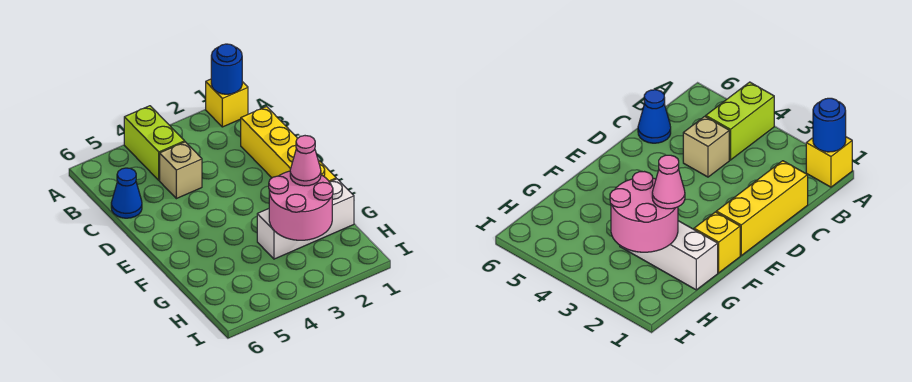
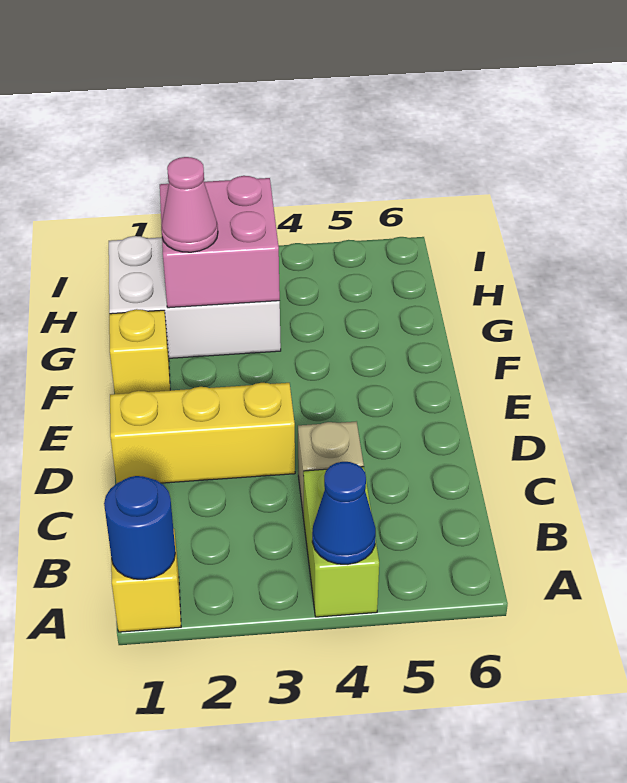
yellow 1x3 brick [241,107,319,178] -> yellow 1x3 brick turned to [110,383,295,484]
blue 1x1 cone [111,168,142,218] -> blue 1x1 cone moved to [312,462,376,565]
white 1x3 brick [257,179,354,259] -> white 2x3 brick [109,236,281,358]
pink 2x2 round brick [269,171,333,240] -> pink 2x2 brick [160,176,280,308]

